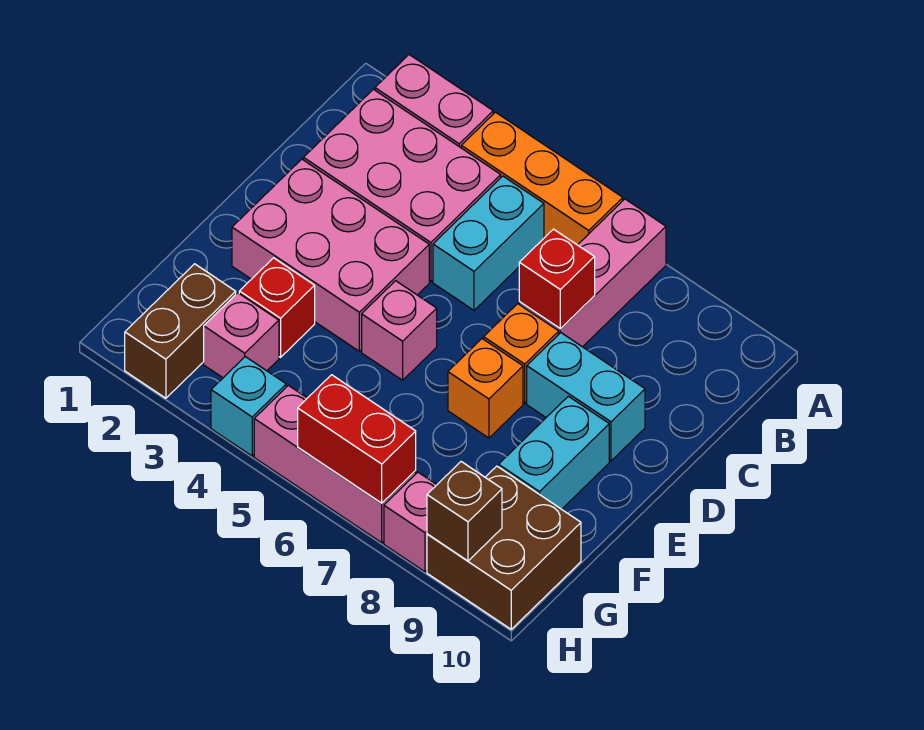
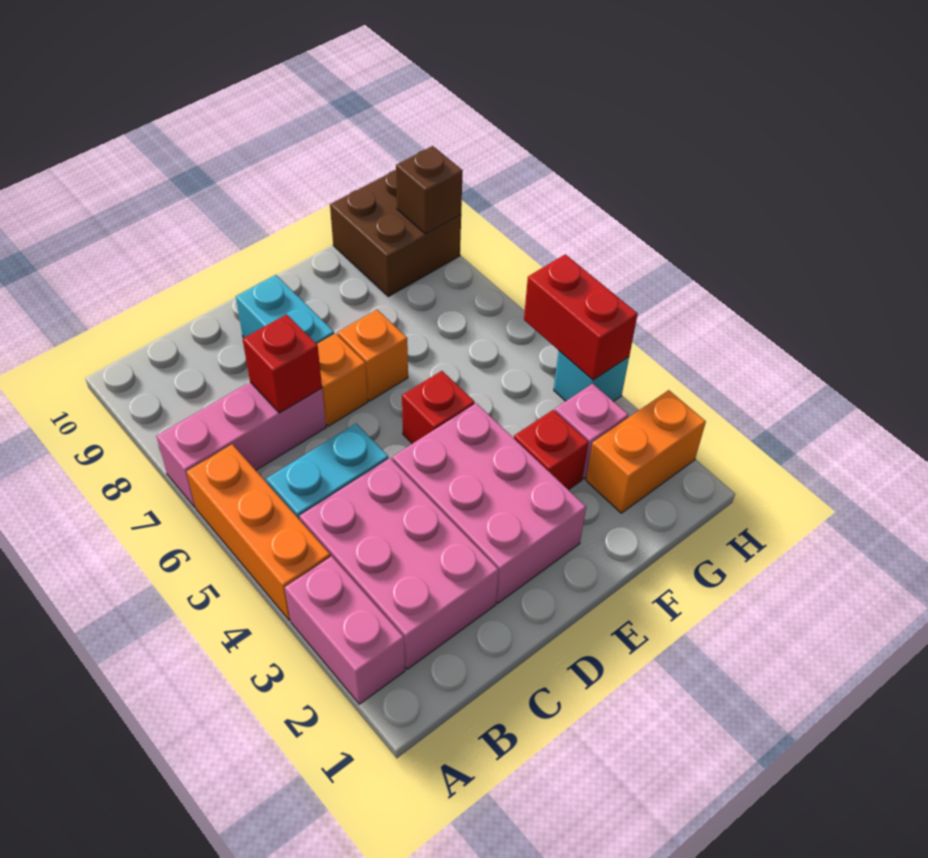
pink 1x1 brick [362,281,437,380] -> red 1x1 brick [402,371,475,444]
cyan 1x2 brick [498,396,609,509] -> none
brown 1x2 brick [125,264,236,398] -> orange 1x2 brick [586,390,706,513]
pink 1x3 brick [254,385,416,543] -> none
red 1x2 brick [298,375,416,503] -> red 1x2 brick moved to [524,254,638,380]
pink 1x1 brick [384,472,437,572] -> none

